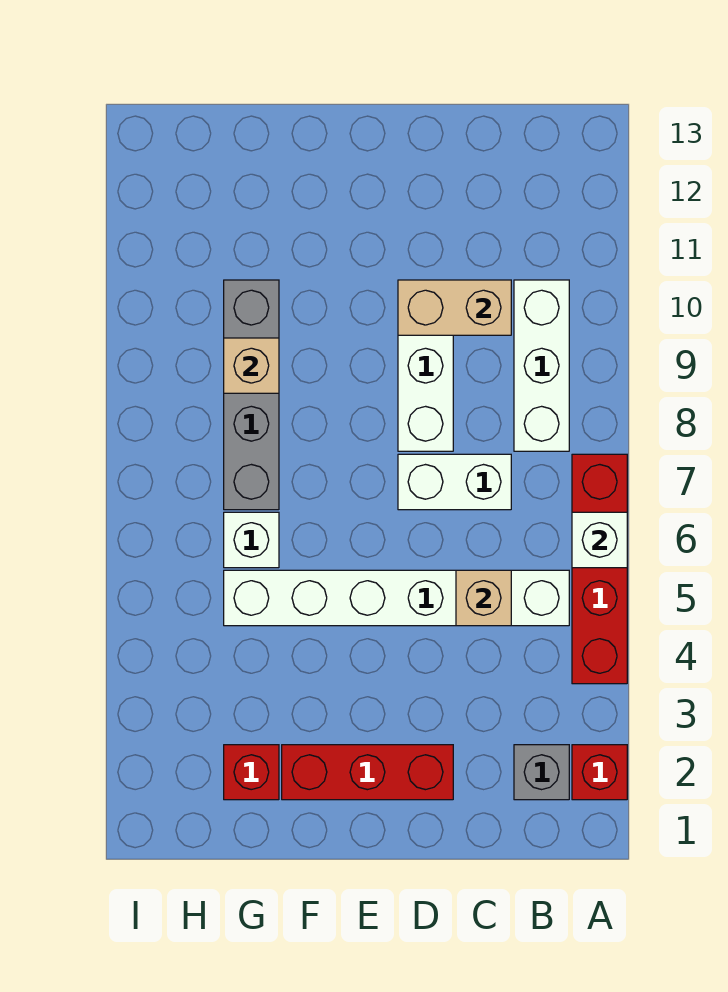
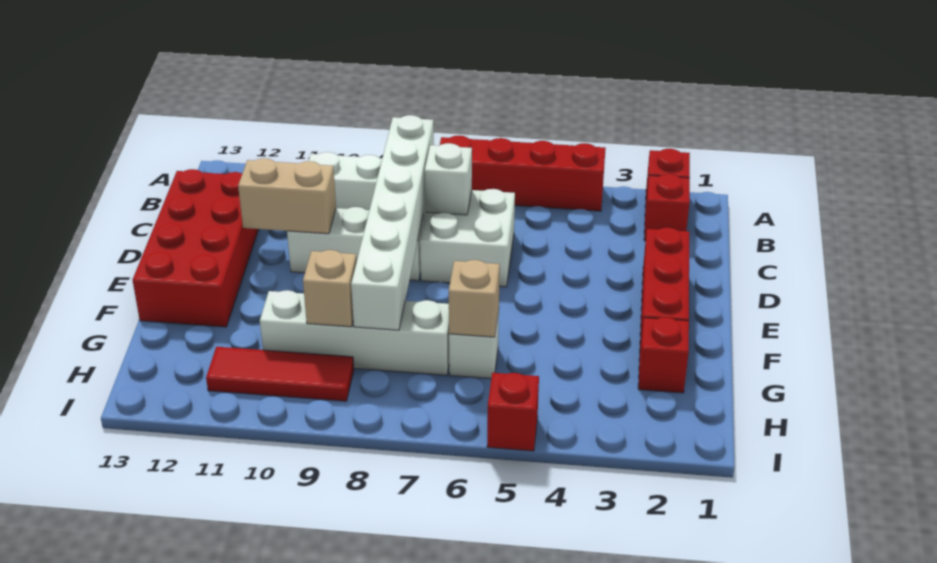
white 1x1 brick [572,512,627,568] -> white 1x1 brick moved to [425,143,472,215]
grey 1x1 brick [514,745,569,800] -> red 1x1 brick [644,174,690,241]
white 1x6 brick [224,570,569,626] -> white 1x6 brick moved to [351,115,434,330]
tan 1x1 brick [456,570,511,626] -> tan 1x1 brick moved to [449,260,500,337]
white 1x2 brick [398,454,511,510] -> white 2x2 brick [420,189,515,287]
tan 1x2 brick [398,280,511,335] -> tan 1x2 brick turned to [238,158,336,234]
none -> red 2x4 brick [133,169,259,327]
grey 1x4 brick [224,280,279,510] -> white 1x4 brick [260,290,449,375]
none -> red 1x3 tile [206,347,354,401]
none -> red 1x1 brick [487,373,539,451]

